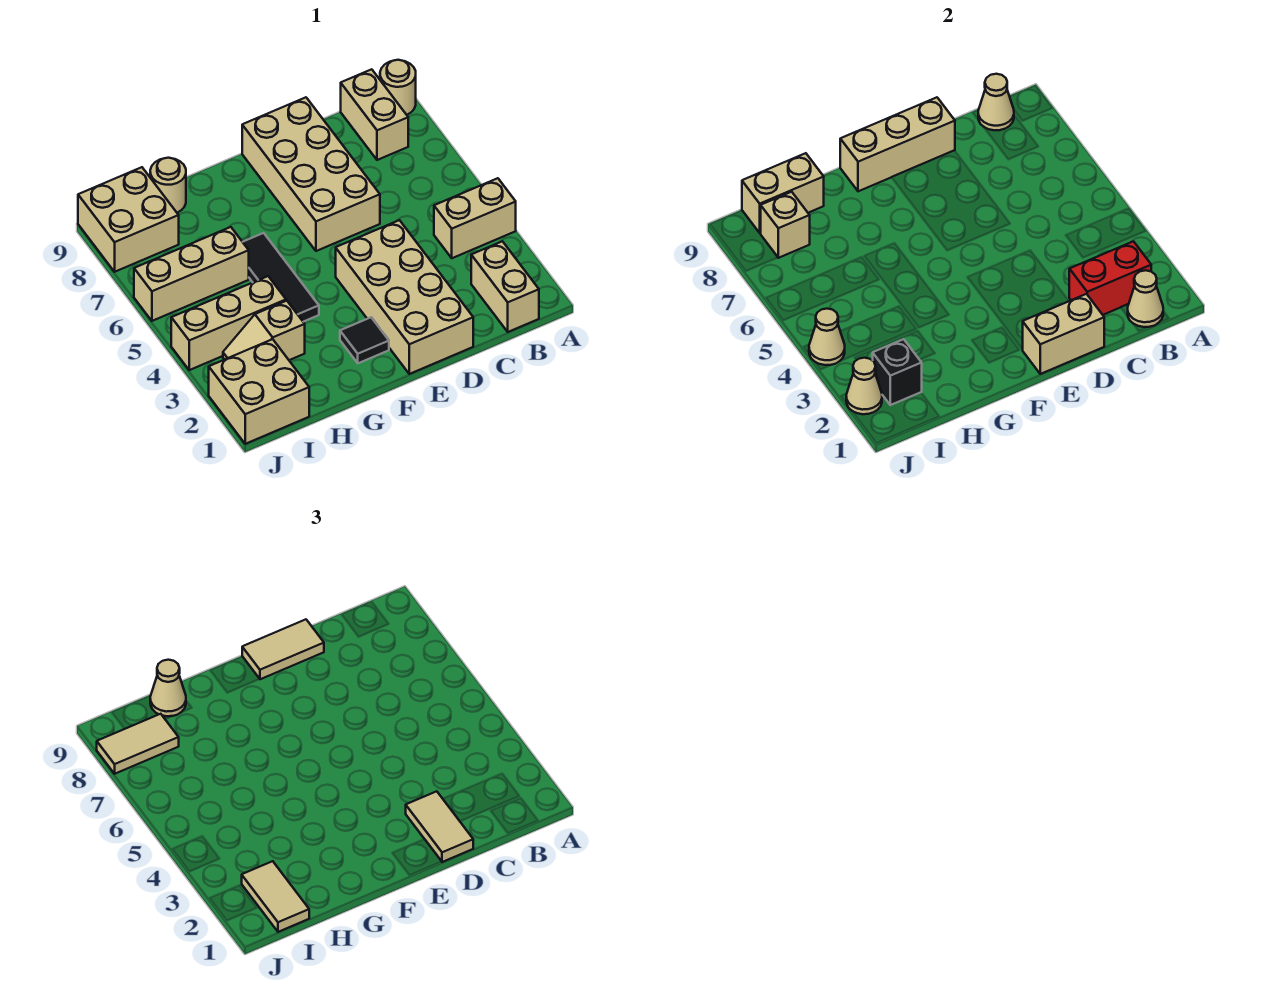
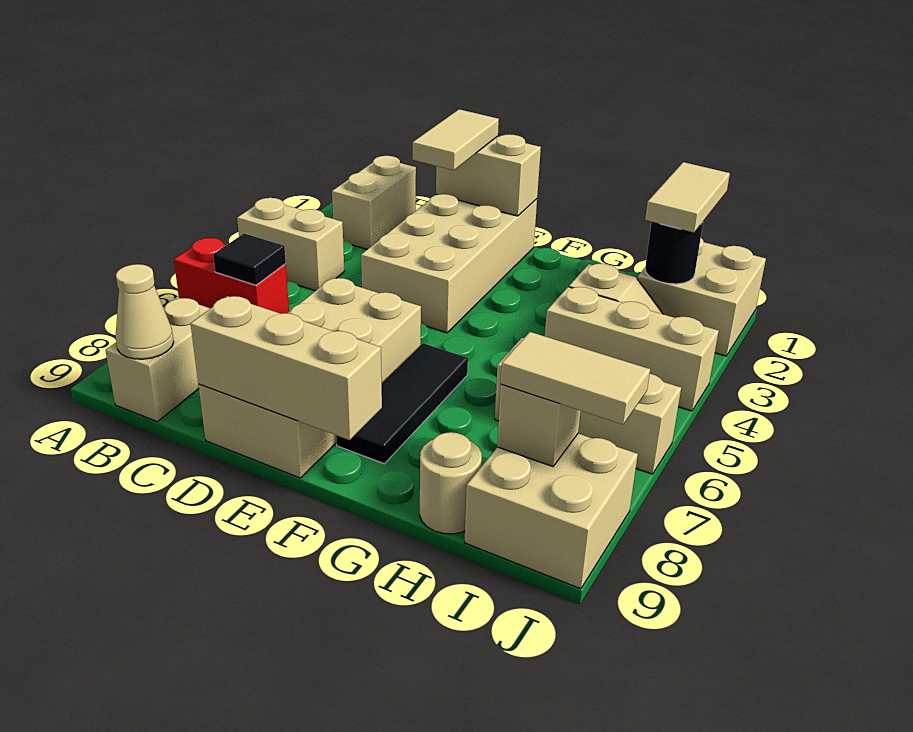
tan 1x1 round brick [380,60,416,115] -> none
tan 1x1 cone [1128,270,1163,327] -> none
red 1x2 brick [1069,241,1151,315] -> red 1x2 brick moved to [174,238,289,314]
tan 1x2 tile [242,619,324,679] -> none
black 1x1 tile [340,318,389,363] -> black 1x1 tile moved to [213,233,286,285]
black 1x3 tile [243,233,319,322] -> black 1x3 tile moved to [336,343,468,464]
tan 1x2 brick [742,153,824,233] -> none
tan 1x1 cone [150,660,186,716] -> none
black 1x1 brick [873,339,922,405] -> black 1x1 round brick [645,222,703,284]
tan 1x1 cone [846,358,882,414] -> none
tan 1x1 cone [809,309,845,365] -> none

